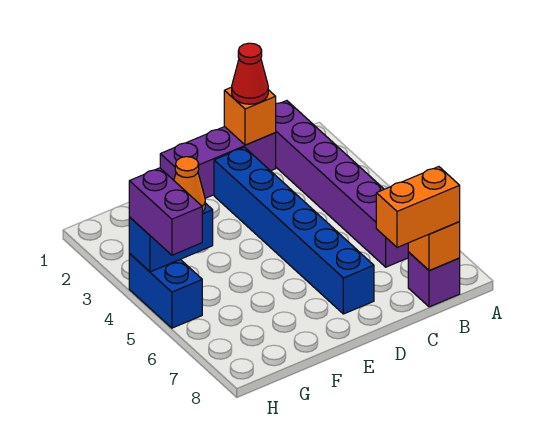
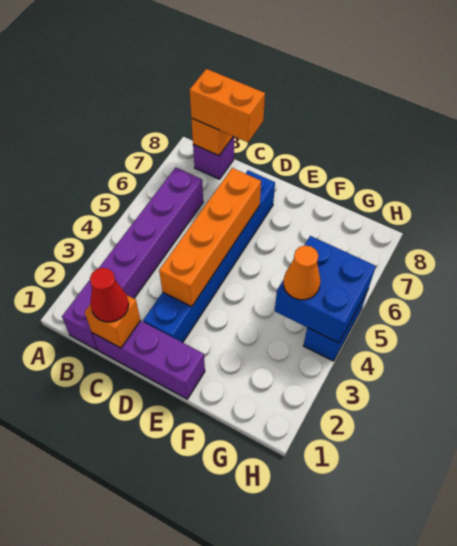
none -> orange 1x4 brick [159,168,261,307]
blue 1x2 brick [129,203,213,272] -> blue 2x2 brick [275,236,376,343]
purple 1x2 brick [129,168,202,255] -> none

